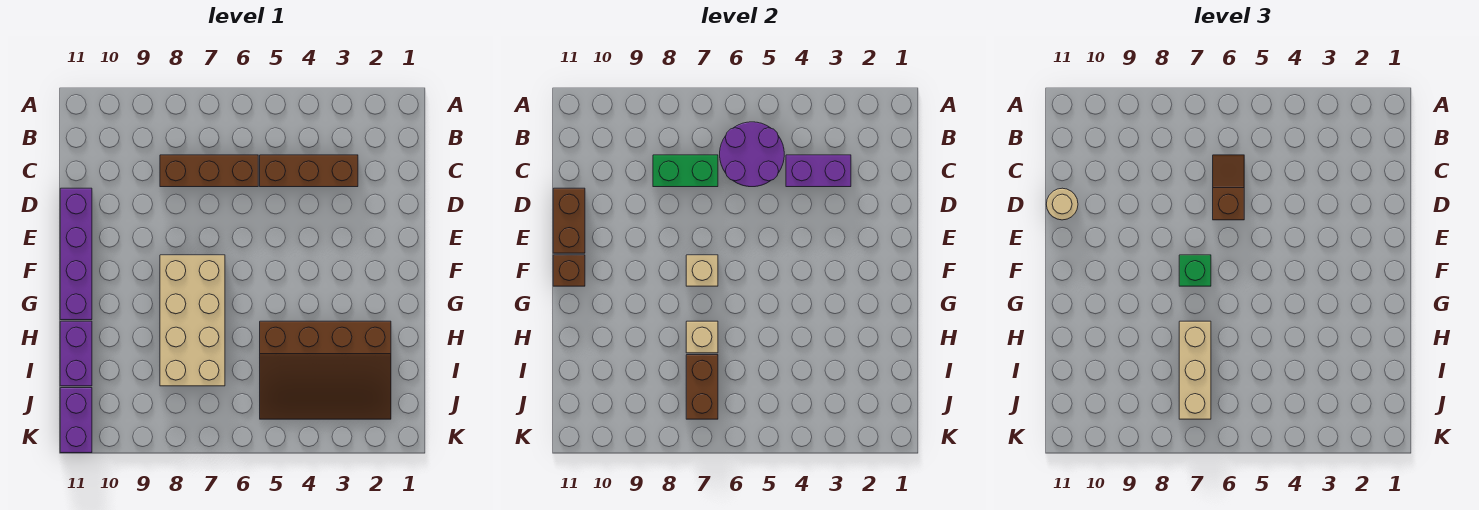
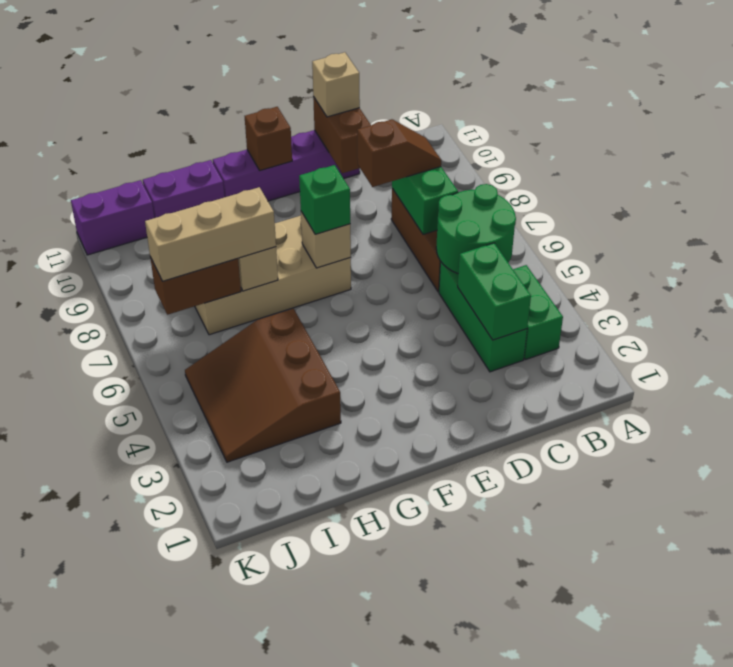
none -> green 1x2 brick [513,265,563,360]
purple 2x2 round brick [720,122,784,187] -> green 2x2 round brick [436,184,516,273]
brown 1x3 brick [260,155,358,187] -> green 1x3 brick [439,262,527,372]
purple 1x2 brick [786,155,851,187] -> green 1x2 brick [458,243,531,340]
brown 1x2 slope [1213,155,1244,220] -> brown 1x2 slope moved to [357,119,441,187]
brown 1x2 brick [553,188,585,253] -> brown 1x2 brick turned to [313,97,371,173]
tan 1x1 round brick [1046,188,1078,220] -> tan 1x1 brick [312,52,360,117]
brown 3x4 slope [260,321,391,419] -> brown 3x3 slope [185,308,341,462]

